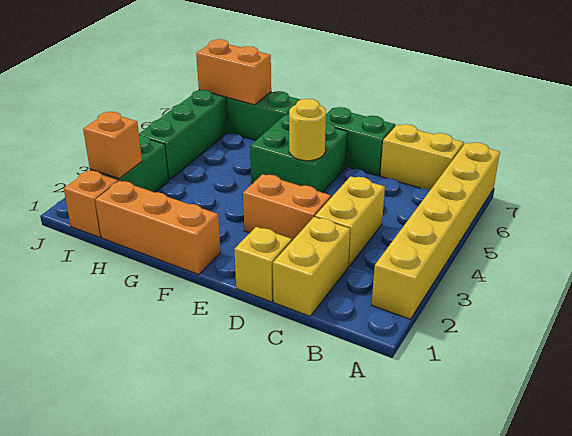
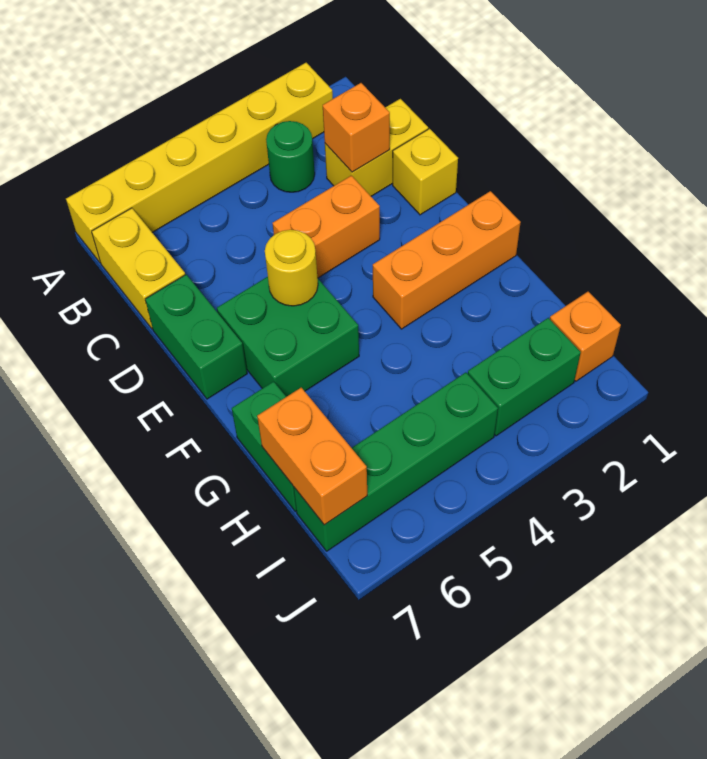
none -> green 1x1 round brick [266,121,315,192]
yellow 1x2 brick [315,176,385,267] -> none
orange 1x2 brick [243,174,331,241] -> orange 1x2 brick turned to [273,176,380,278]
orange 1x3 brick [95,181,221,275] -> orange 1x3 brick turned to [373,191,521,329]
orange 1x1 brick [83,112,142,179] -> orange 1x1 brick moved to [323,83,390,172]

